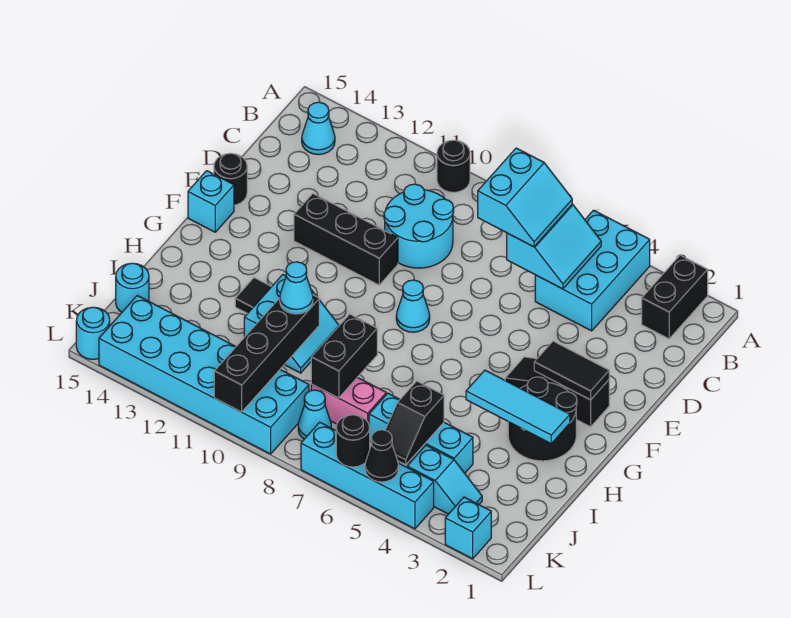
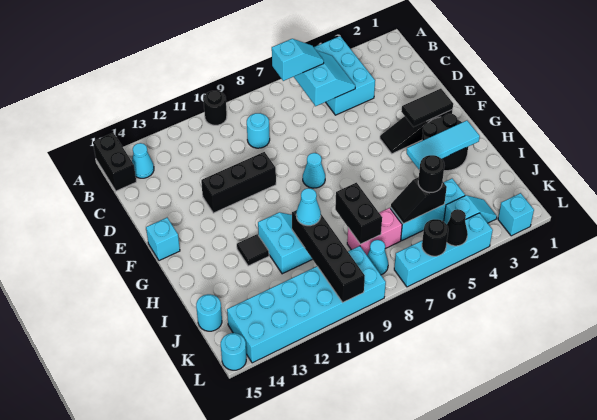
black 1x2 brick [642,255,708,339] -> black 1x2 brick moved to [93,133,136,191]
cyan 2x2 slope [478,148,572,247] -> cyan 1x2 slope [272,39,324,81]
cyan 2x2 round brick [384,184,454,268] -> cyan 1x1 round brick [247,113,270,148]
black 1x1 round brick [214,153,247,205] -> black 1x1 round brick moved to [418,155,444,193]
black 1x2 slope [385,381,444,465] -> black 1x2 slope turned to [391,177,447,224]

